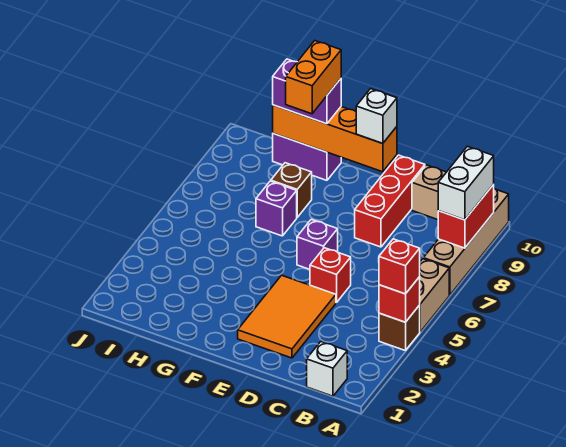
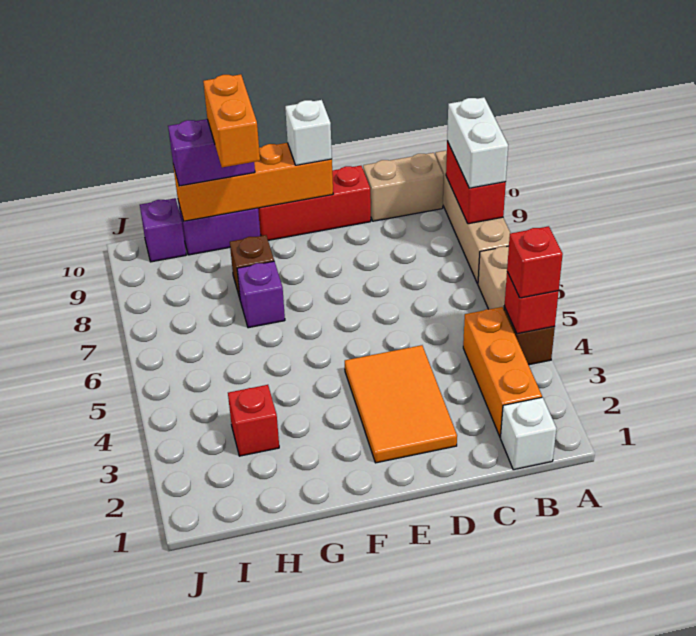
none -> orange 1x3 brick [463,307,542,437]
red 1x1 brick [310,248,351,303] -> red 1x1 brick moved to [228,385,279,456]
red 1x3 brick [355,155,425,247] -> red 1x3 brick turned to [258,166,371,240]
purple 1x1 brick [297,219,338,269] -> purple 1x1 brick moved to [140,198,186,262]

